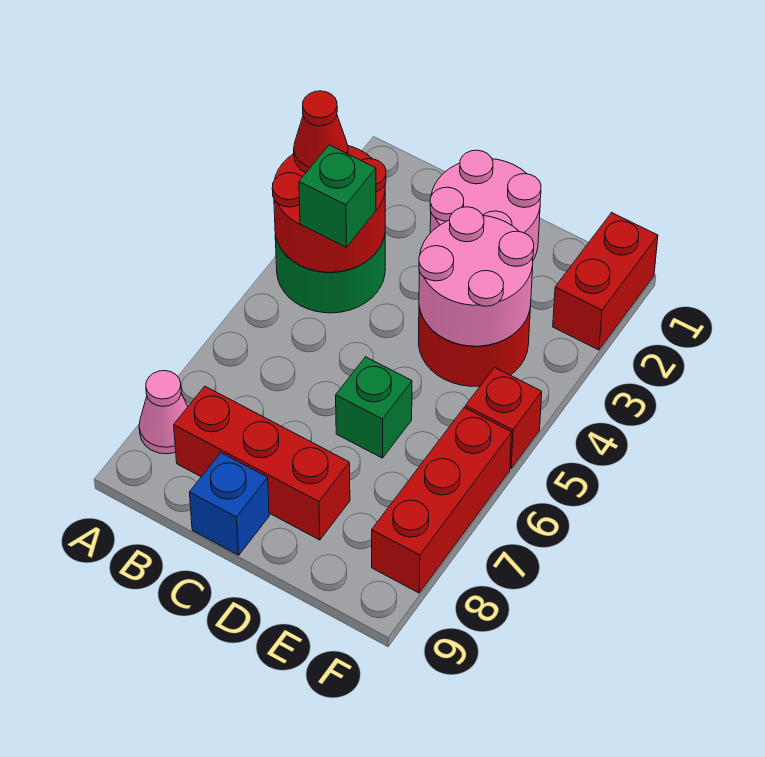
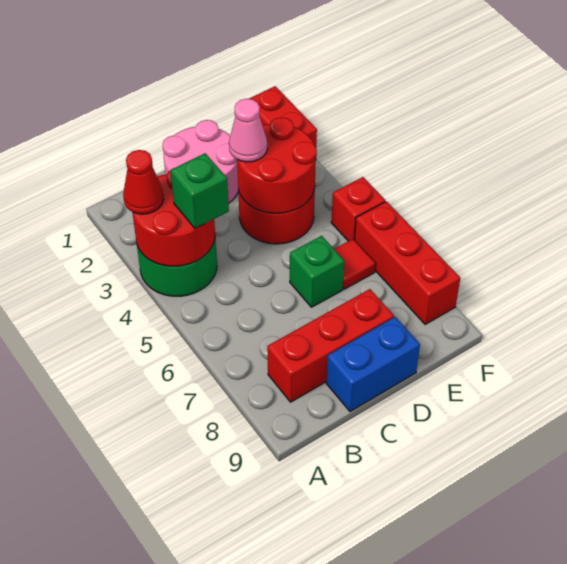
pink 1x1 cone [139,371,188,454] -> pink 1x1 cone moved to [229,99,267,162]
blue 1x1 brick [189,453,269,555] -> blue 1x2 brick [326,317,420,412]
pink 2x2 round brick [419,207,534,346] -> red 2x2 round brick [237,117,317,213]
none -> red 1x1 tile [334,239,376,289]

